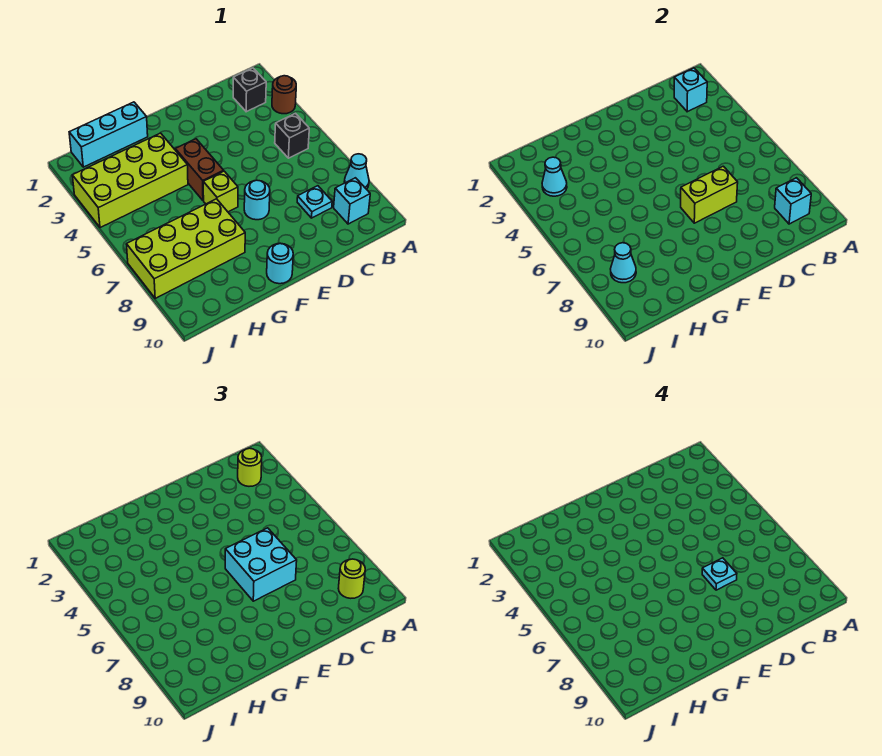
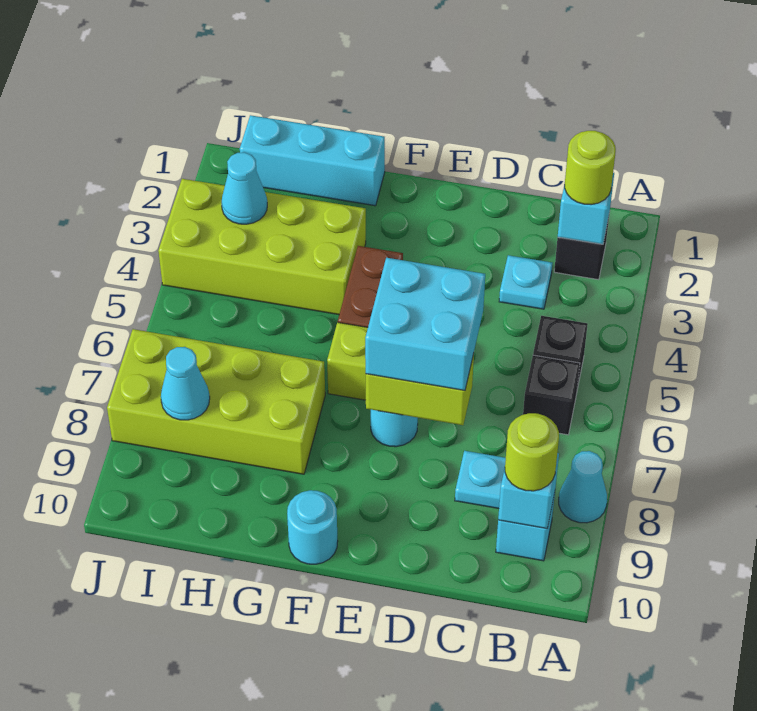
brown 1x1 round brick [272,76,296,114] -> none
none -> black 1x1 brick [523,355,580,435]
cyan 1x1 plate [702,558,737,590] -> cyan 1x1 plate moved to [499,255,553,309]

